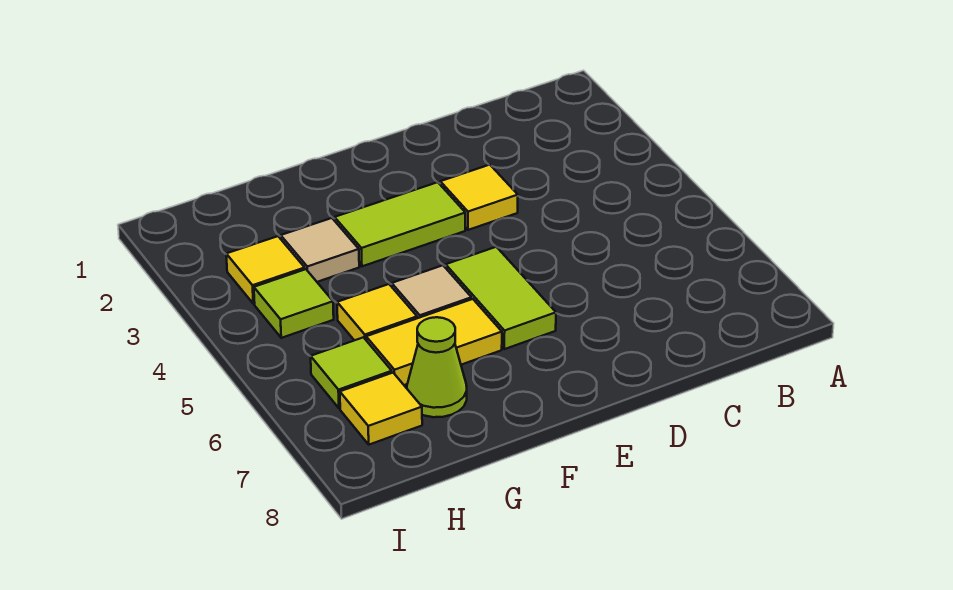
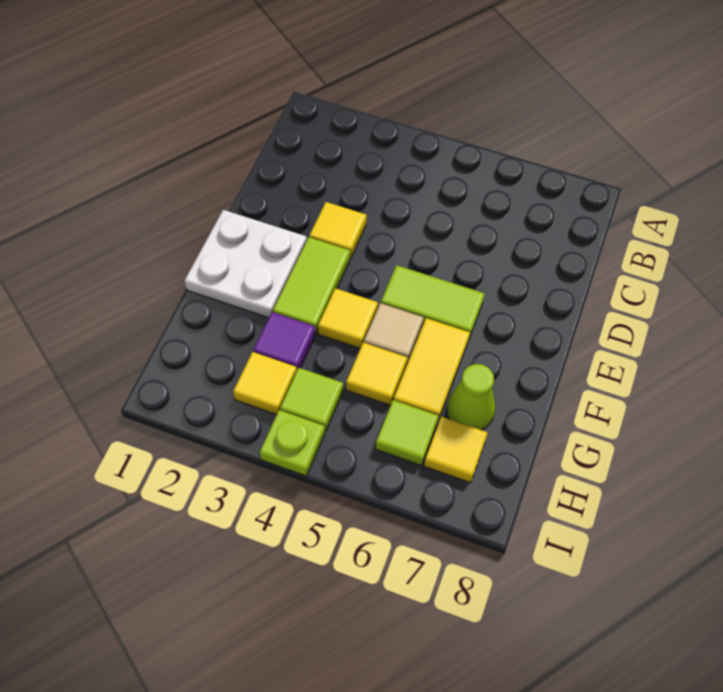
none -> white 2x2 plate [185,210,307,318]
none -> yellow 1x1 tile [318,288,378,348]
tan 1x1 tile [281,218,359,282] -> purple 1x1 tile [253,312,315,370]
none -> lime 1x1 plate [260,410,325,476]

